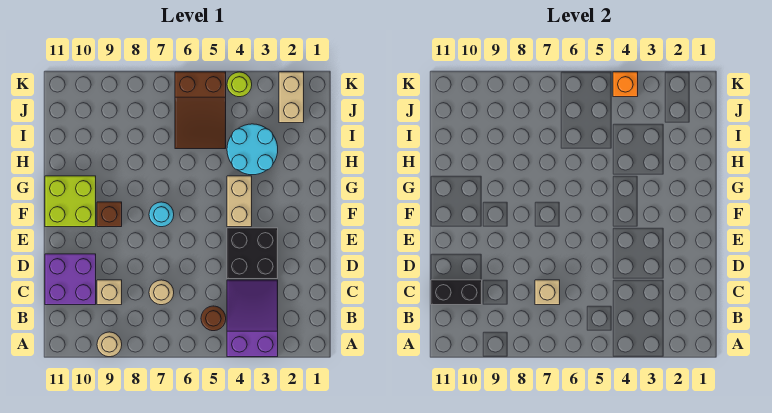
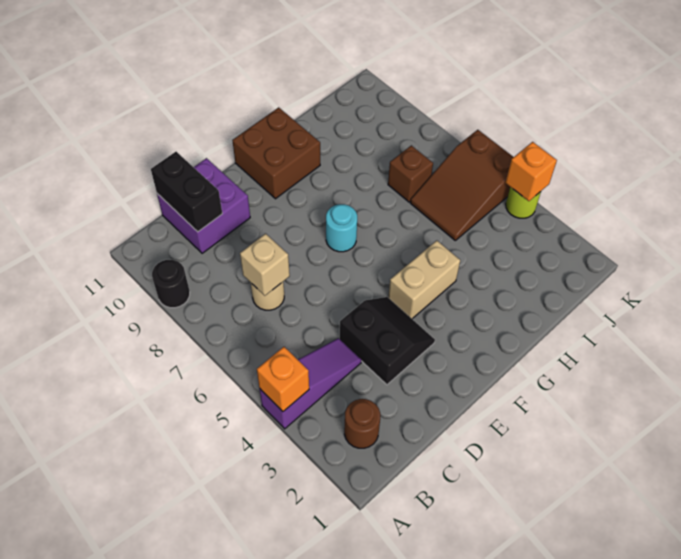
purple 2x3 slope [227,280,278,357] -> purple 1x3 slope [260,338,361,429]
none -> orange 1x1 brick [257,347,309,411]
tan 1x1 round brick [97,332,122,357] -> black 1x1 round brick [152,260,190,308]
brown 1x1 round brick [201,306,226,331] -> brown 1x1 round brick moved to [344,399,380,448]
tan 1x1 brick [97,280,122,305] -> none
black 2x2 brick [227,228,278,279] -> black 2x2 slope [340,297,435,385]
brown 1x1 brick [97,202,122,227] -> brown 1x1 brick moved to [388,145,433,202]
lime 2x2 brick [45,176,96,227] -> brown 2x2 brick [232,107,320,199]
cyan 2x2 round brick [227,124,278,175] -> none
tan 1x2 brick [279,72,304,123] -> none

